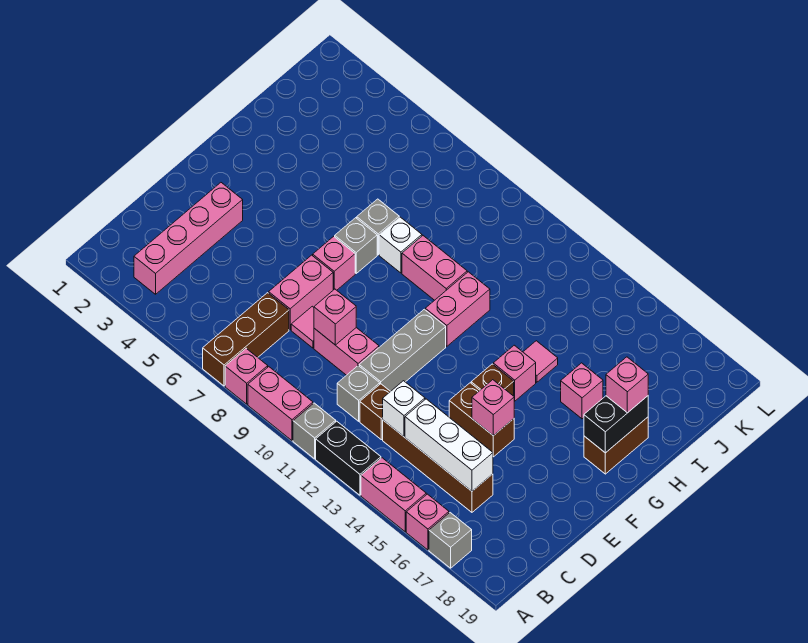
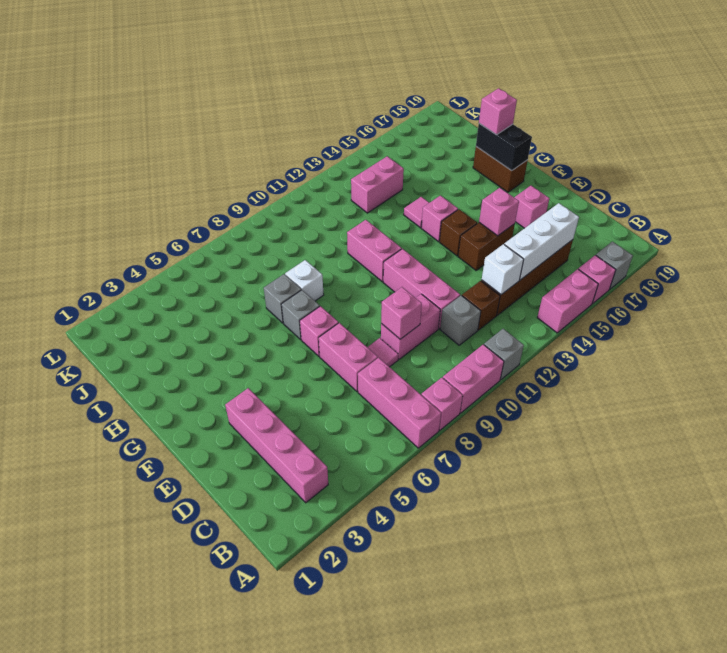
brown 1x3 brick [203,293,289,386] -> pink 1x3 brick [358,358,441,448]
black 1x2 brick [316,421,381,495] -> none
grey 1x3 brick [359,309,446,391] -> pink 1x3 brick [383,249,460,329]
pink 1x2 brick [402,236,467,300] -> pink 1x2 brick moved to [351,156,404,213]
pink 1x1 brick [561,363,603,419] -> pink 1x1 brick moved to [515,186,549,228]

